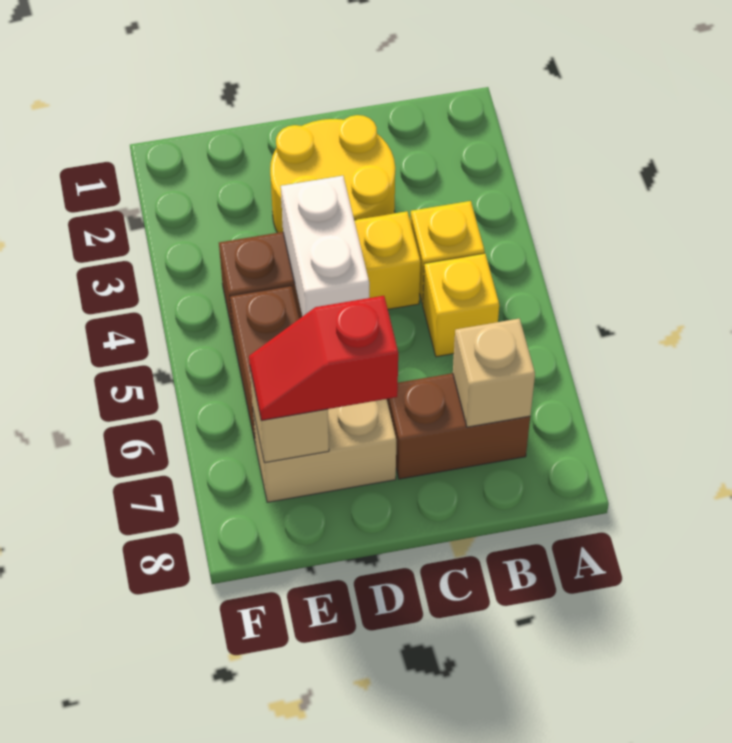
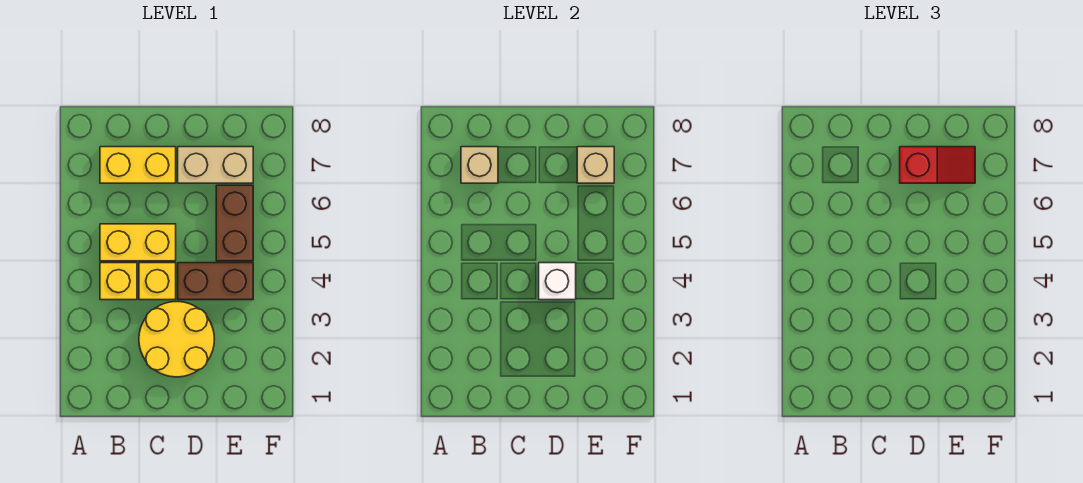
yellow 1x1 brick [423,253,499,357] -> yellow 1x2 brick [100,224,176,261]
brown 1x2 brick [387,373,530,479] -> yellow 1x2 brick [100,147,176,183]
white 1x2 brick [281,176,369,317] -> white 1x1 brick [539,263,576,300]

